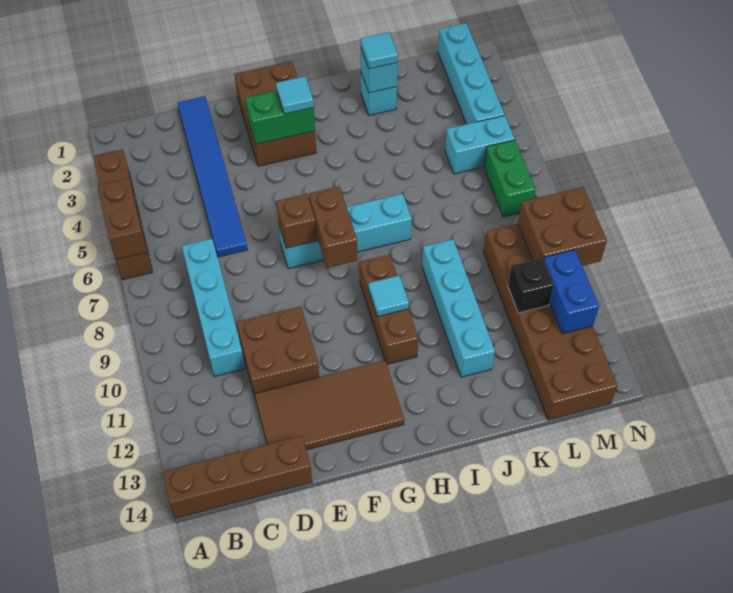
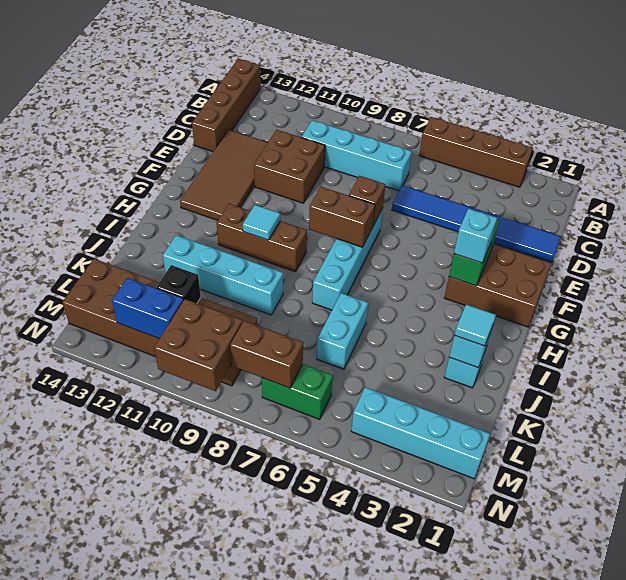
brown 1x2 brick [97,178,147,259] -> brown 1x2 brick moved to [230,321,303,388]
cyan 1x1 tile [276,76,314,114] -> cyan 1x1 brick [454,209,497,263]
cyan 1x2 brick [445,115,515,174] -> cyan 1x2 brick moved to [317,293,368,369]

